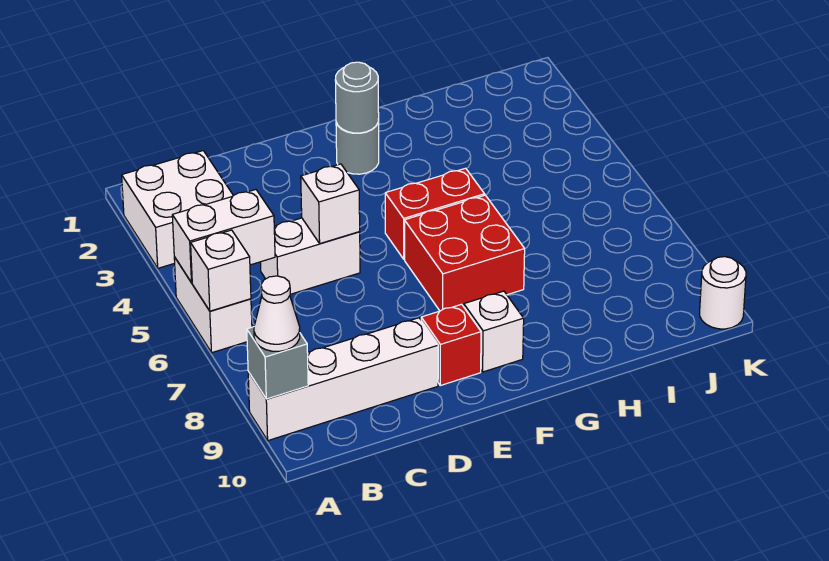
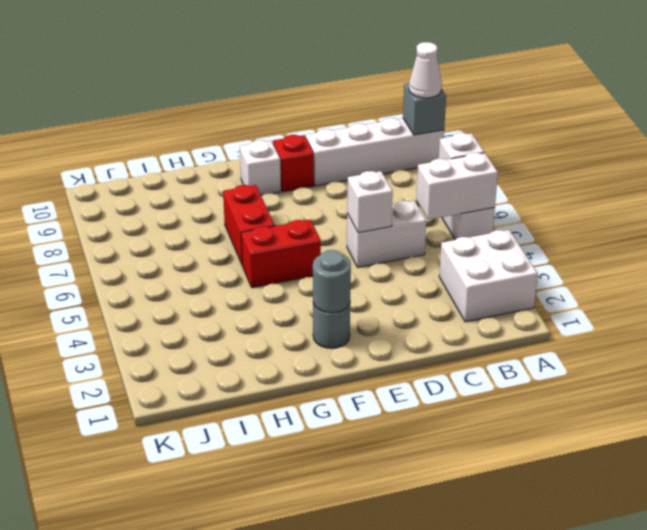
red 2x2 brick [404,195,525,311] -> red 1x2 brick [223,185,275,264]
white 1x1 round brick [700,257,746,329] -> none

